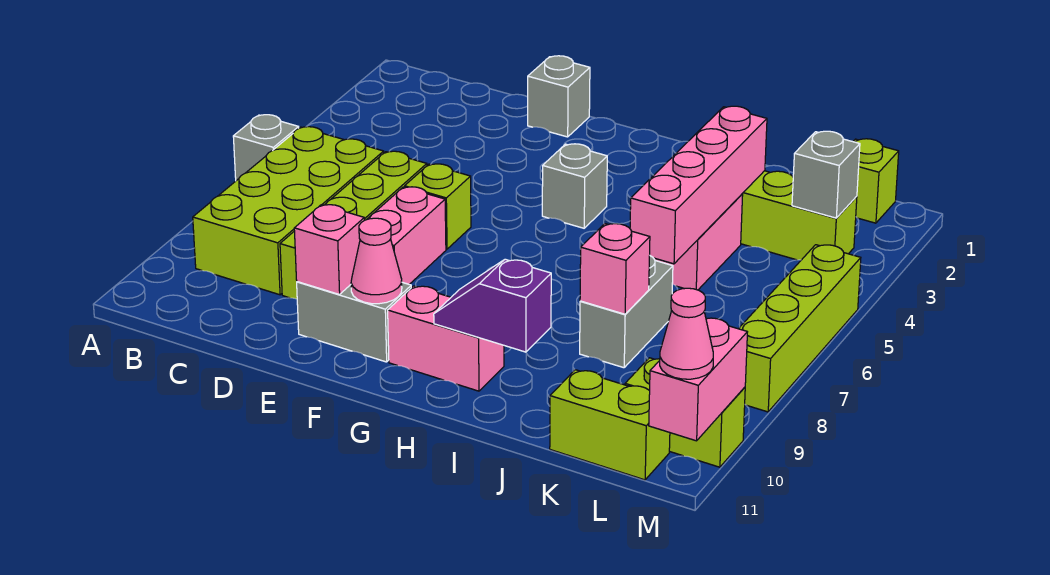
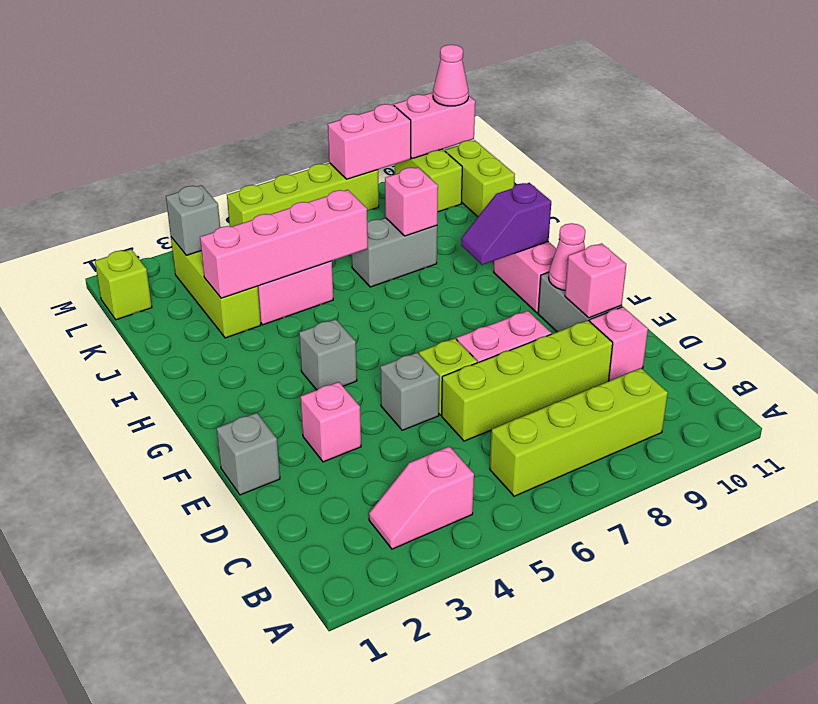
grey 1x1 brick [233,115,299,181] -> grey 1x1 brick moved to [380,353,439,430]
none -> pink 1x2 slope [369,447,474,549]
lime 2x4 brick [193,127,384,295] -> lime 1x4 brick [490,368,668,496]
none -> pink 1x1 brick [590,307,648,381]
none -> pink 1x1 brick [301,382,361,462]
purple 1x2 slope [434,259,551,352] -> purple 1x2 slope turned to [461,183,551,265]
none -> pink 1x2 brick [328,104,411,179]

